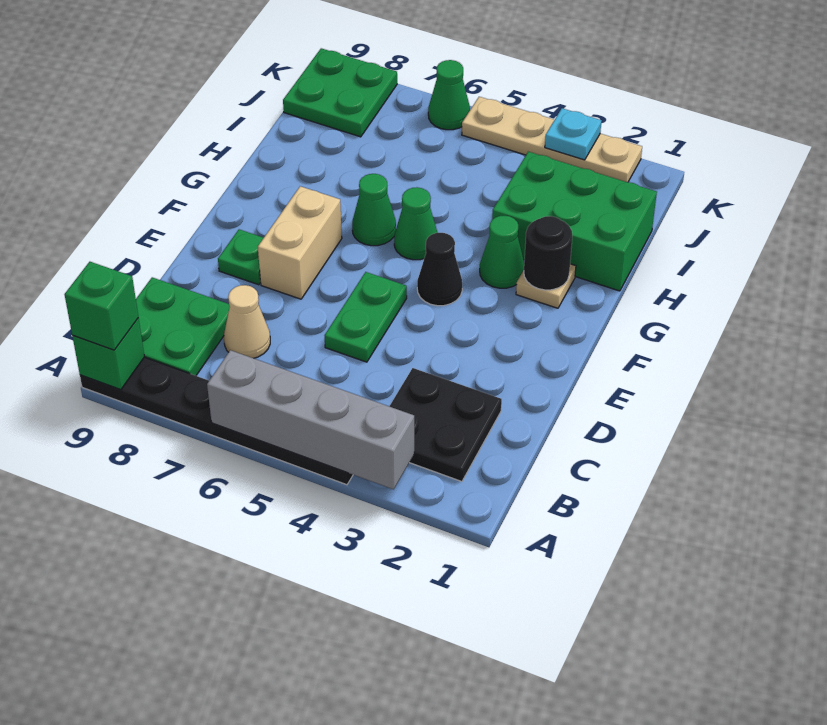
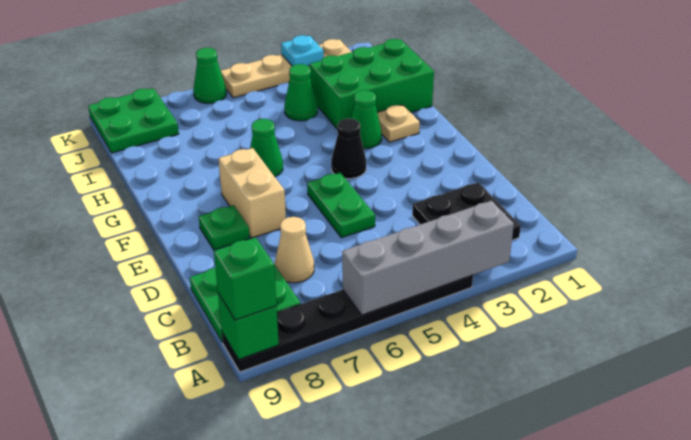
black 1x1 round brick [524,216,572,290] -> none
green 1x1 cone [394,187,438,260] -> green 1x1 cone moved to [284,64,318,121]

